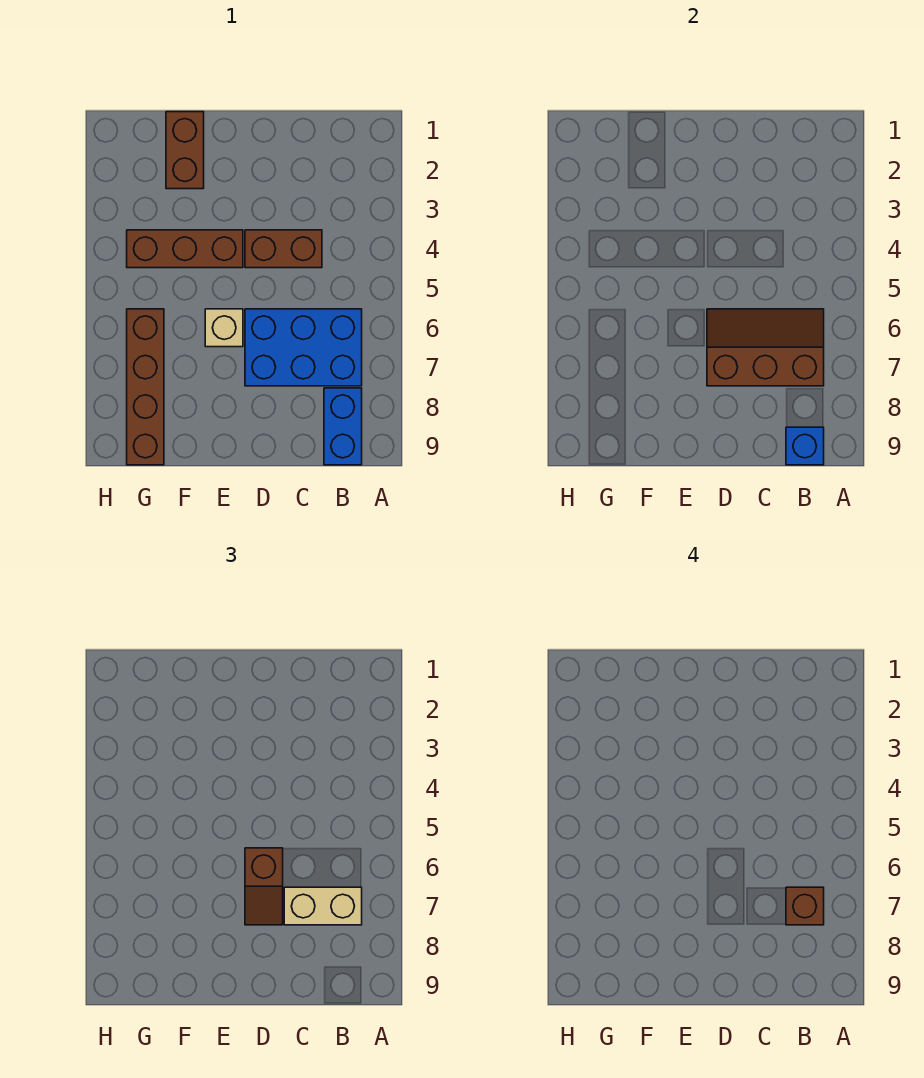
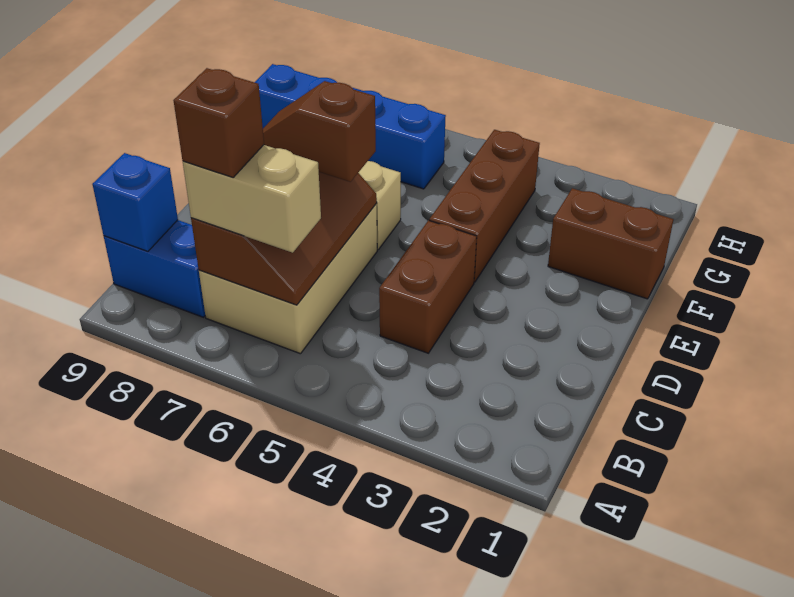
blue 2x3 brick [245,309,362,386] -> tan 2x3 brick [199,204,377,354]
tan 1x2 brick [284,887,362,925] -> tan 1x2 brick turned to [183,145,321,253]
brown 1x4 brick [127,309,164,465] -> blue 1x4 brick [255,64,446,189]

